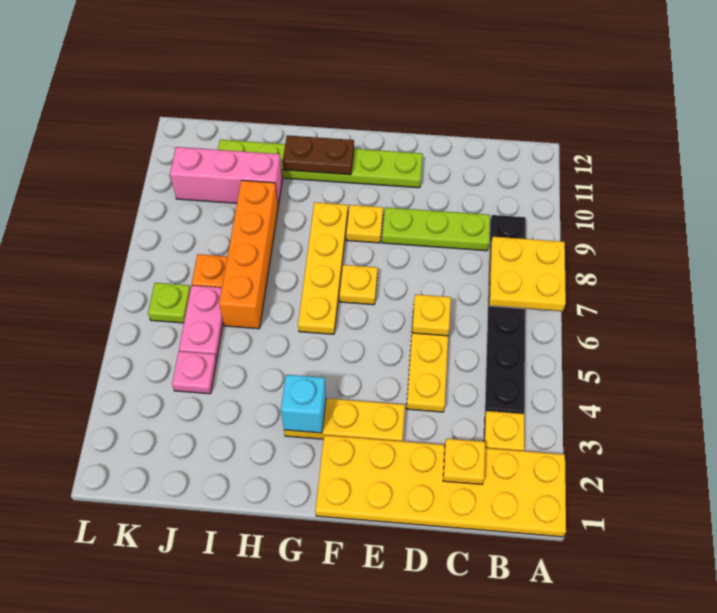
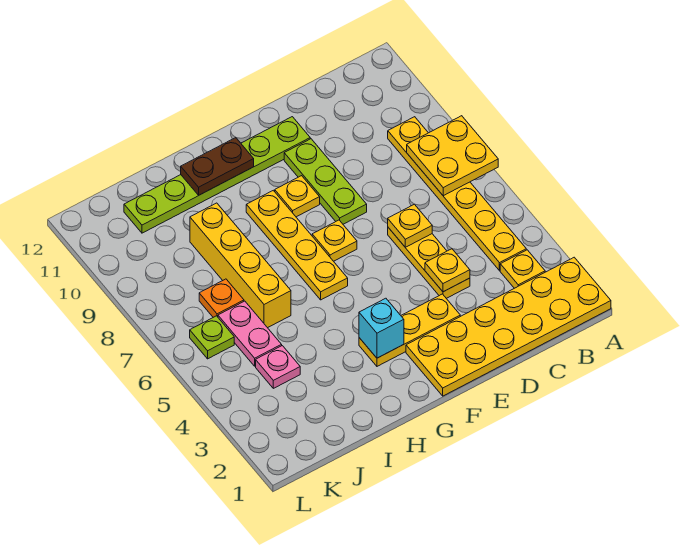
black 1x6 plate [485,215,526,414] -> yellow 1x6 plate [388,117,526,271]
yellow 1x1 plate [443,439,485,484] -> yellow 1x1 plate moved to [425,249,470,292]
lime 1x3 plate [382,207,490,251] -> lime 1x3 plate turned to [284,139,367,224]
orange 1x4 brick [219,180,278,329] -> yellow 1x4 brick [190,203,291,328]
pink 1x3 brick [170,147,282,206] -> none

